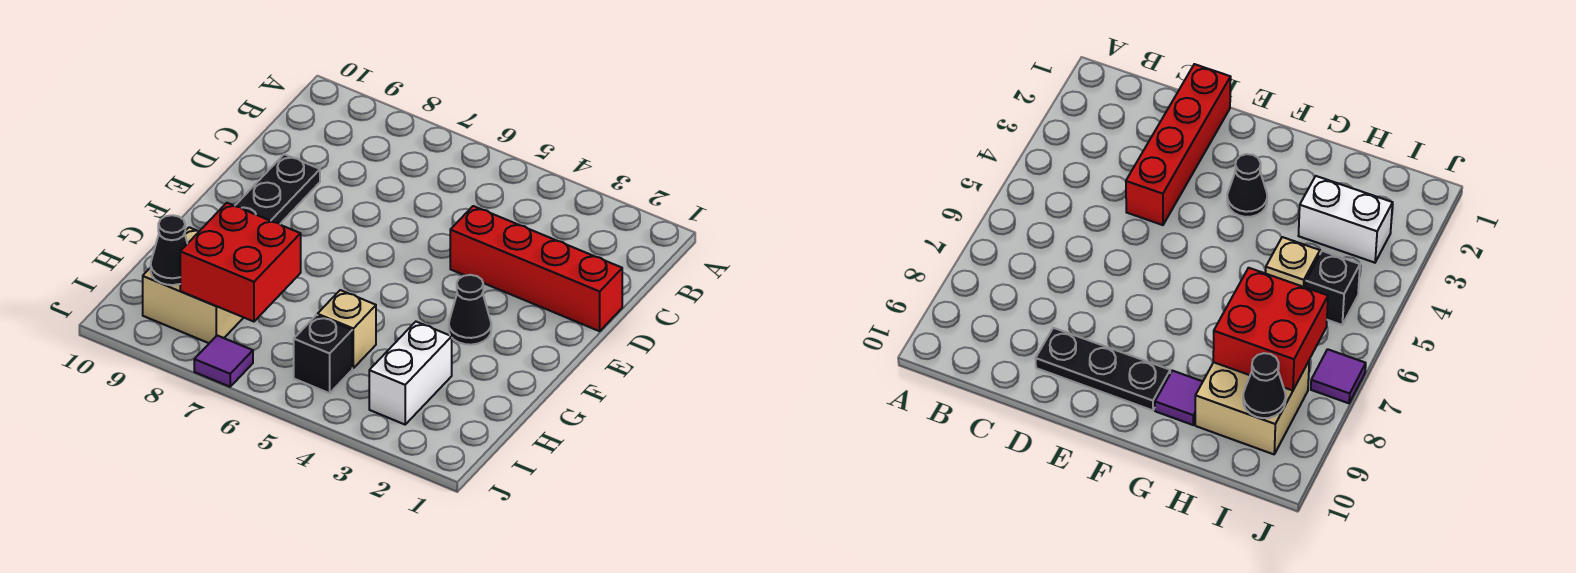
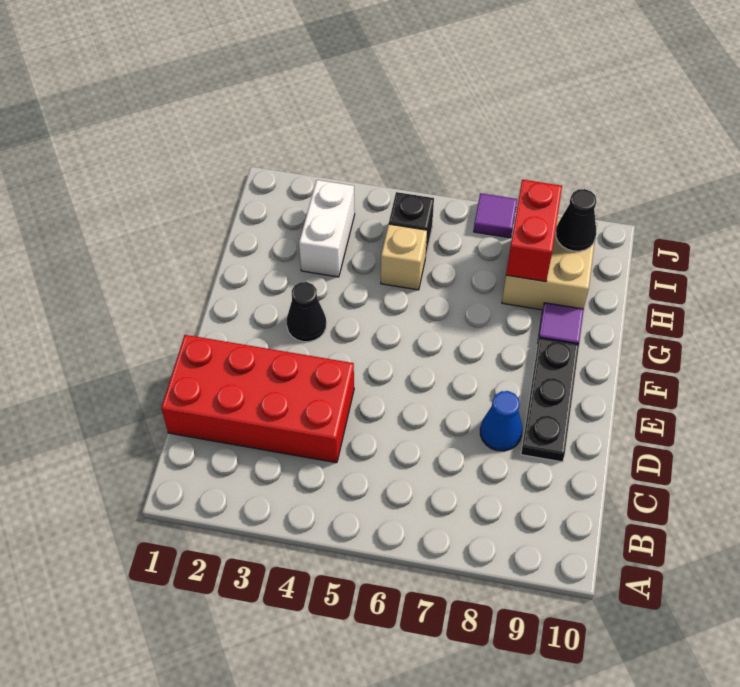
red 1x4 brick [450,206,622,331] -> red 2x4 brick [161,335,354,463]
none -> blue 1x1 cone [480,391,522,451]
red 2x2 brick [180,203,301,322] -> red 1x2 brick [506,180,562,282]

